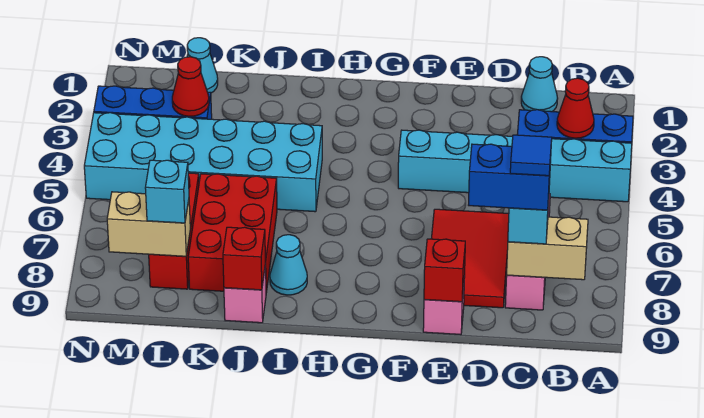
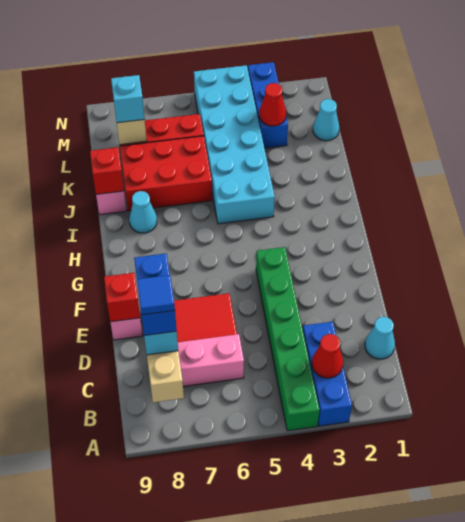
cyan 1x6 brick [398,130,632,202] -> green 1x6 brick [256,247,320,431]

